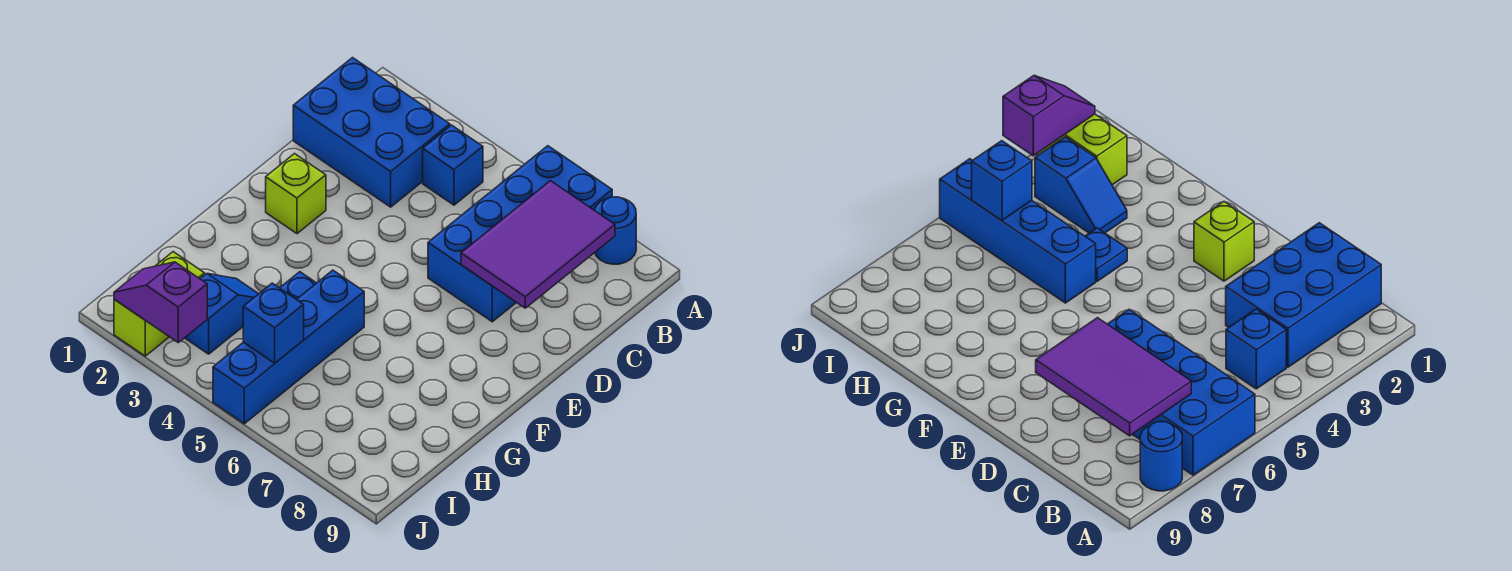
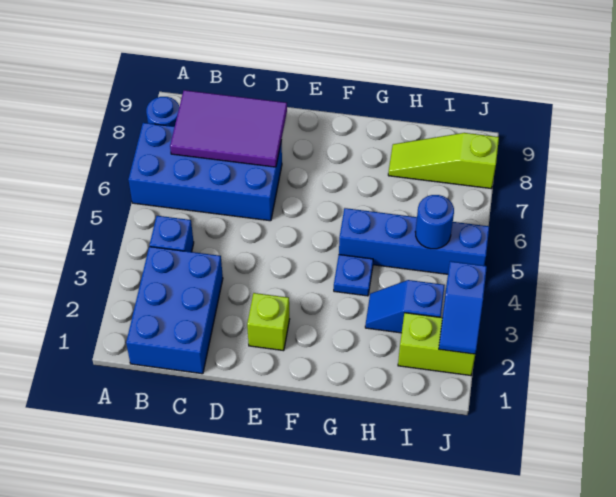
none -> lime 1x3 slope [388,133,499,189]
blue 1x1 brick [243,283,304,363] -> blue 1x1 round brick [415,195,454,249]
purple 1x2 slope [114,262,207,343] -> blue 1x2 slope [439,261,487,354]

